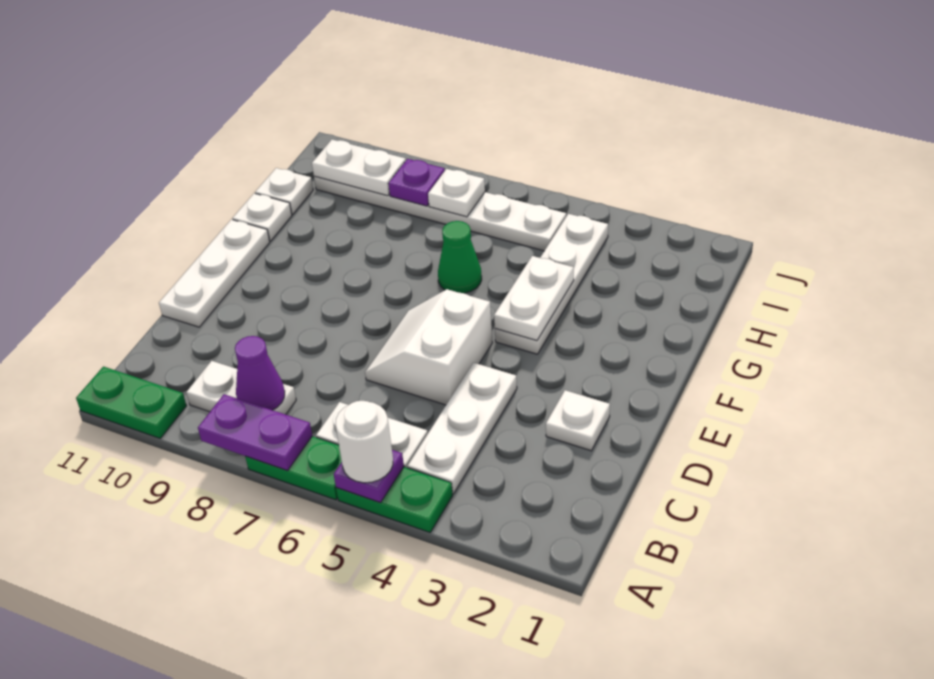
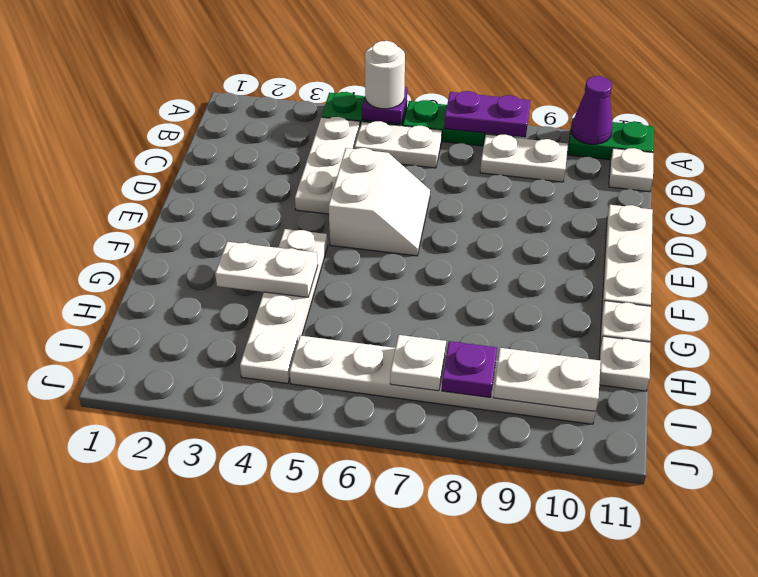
purple 1x1 cone [235,336,285,410] -> purple 1x1 cone moved to [571,76,612,144]
white 1x1 plate [546,390,610,451] -> white 1x1 plate moved to [609,148,654,192]
white 1x2 plate [494,256,574,341] -> white 1x2 plate turned to [215,242,318,297]
green 1x1 cone [438,221,482,293] -> none

